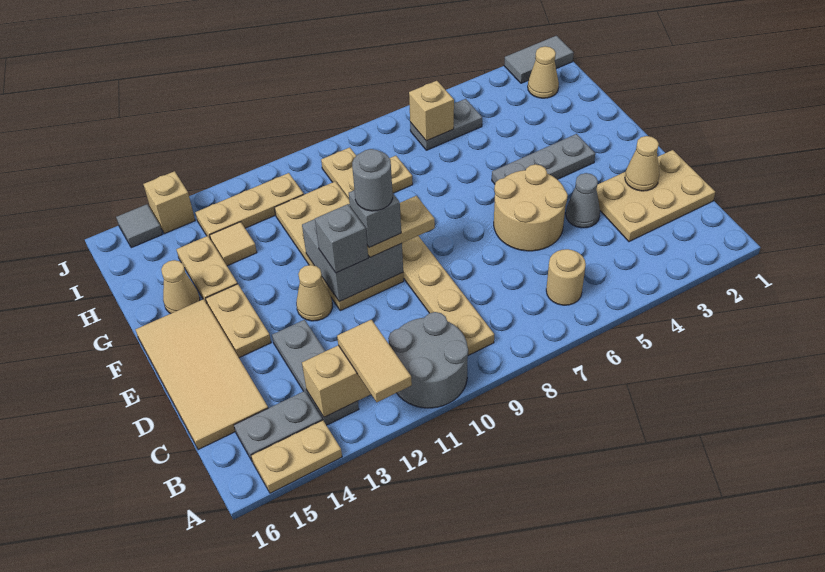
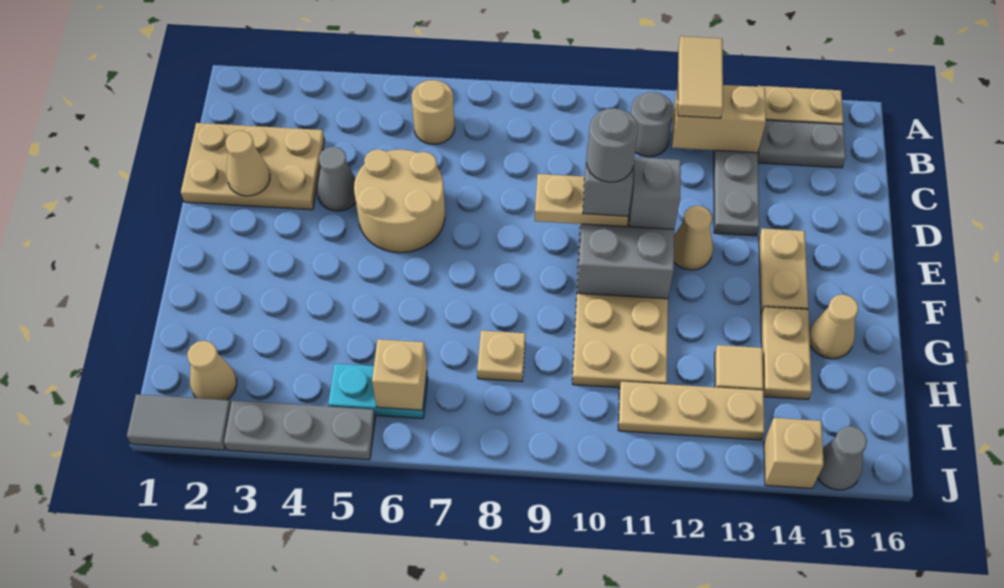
grey 2x2 round brick [388,312,468,408] -> grey 1x1 round brick [631,92,674,157]
tan 1x8 plate [321,147,494,355] -> none
tan 2x4 tile [135,299,268,450] -> none
grey 1x3 plate [492,134,595,184] -> grey 1x3 plate moved to [224,400,375,460]
grey 1x2 plate [410,99,482,150] -> cyan 1x2 plate [328,364,428,418]
grey 1x1 tile [116,204,162,248] -> grey 1x1 cone [818,426,867,490]

